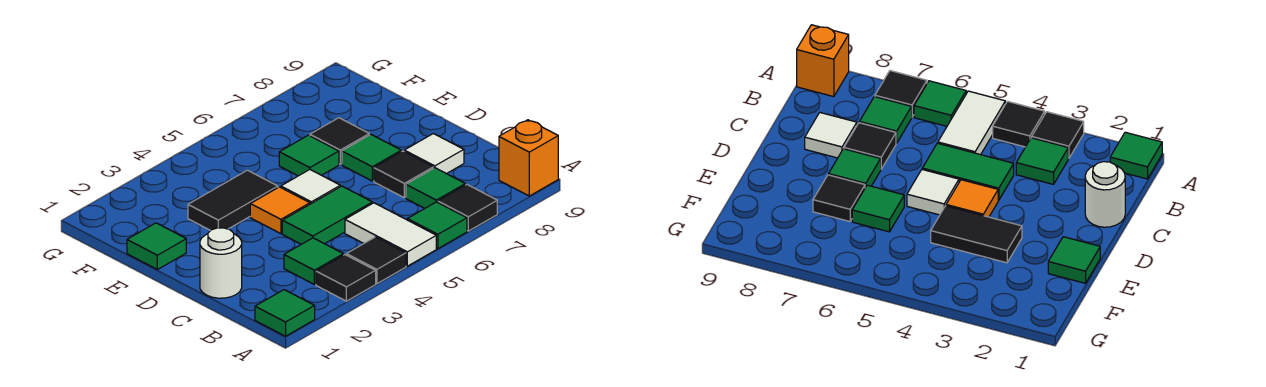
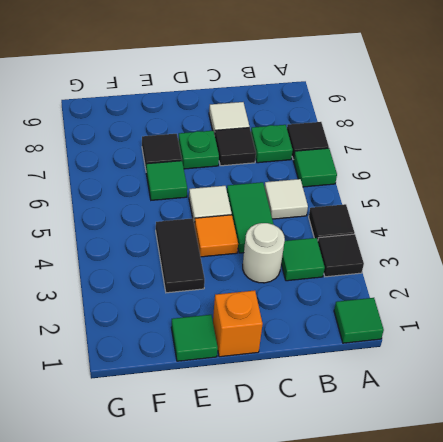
white 1x2 tile [345,203,436,266] -> white 1x1 tile [264,179,308,219]
orange 1x1 brick [499,120,558,196] -> orange 1x1 brick moved to [213,290,263,357]
green 1x1 tile [406,168,465,209] -> green 1x1 plate [251,125,293,163]
white 1x1 round brick [200,228,242,298] -> white 1x1 round brick moved to [243,223,285,283]
green 1x1 tile [342,135,401,181] -> green 1x1 plate [179,131,219,169]

